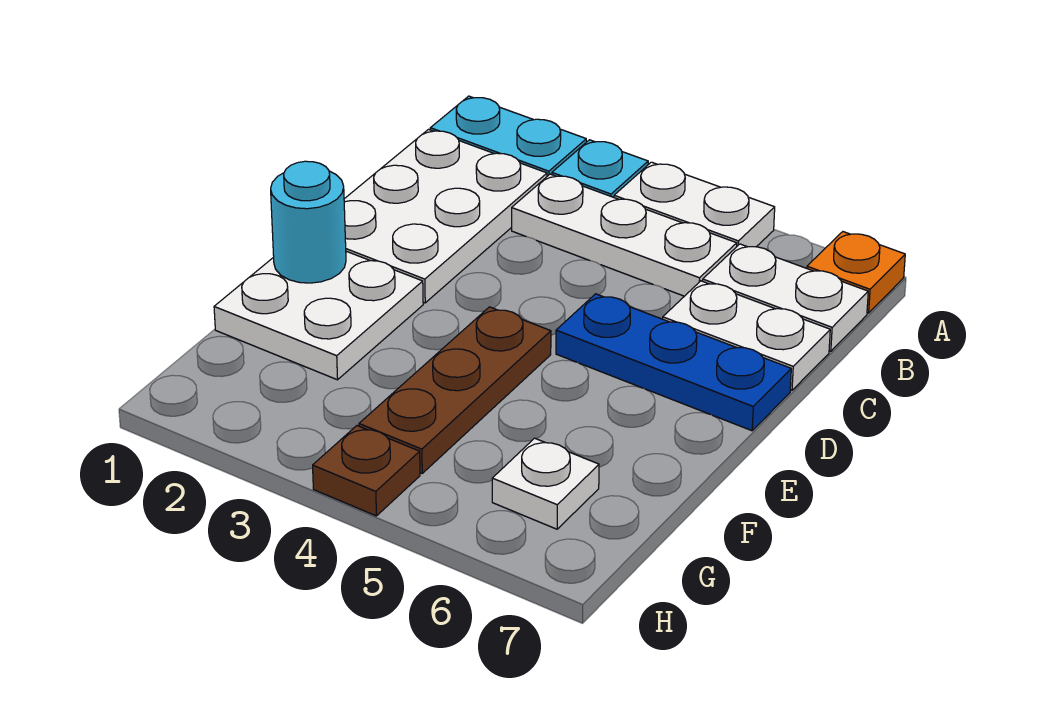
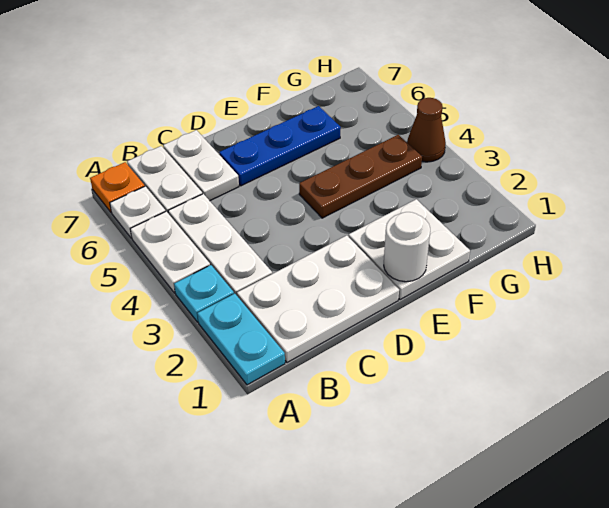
blue 1x3 plate [556,294,791,431] -> blue 1x3 plate turned to [219,106,341,186]
cyan 1x1 round brick [271,161,346,283] -> white 1x1 round brick [384,212,430,282]
white 1x1 plate [492,438,599,529] -> white 1x1 plate moved to [110,186,166,238]
brown 1x1 plate [313,426,420,516] -> brown 1x1 cone [407,98,446,162]

